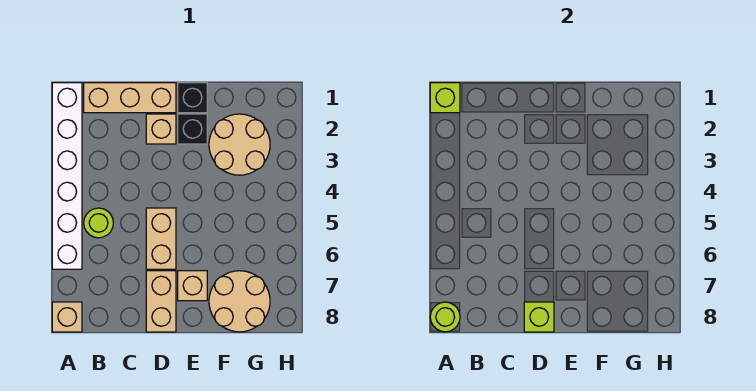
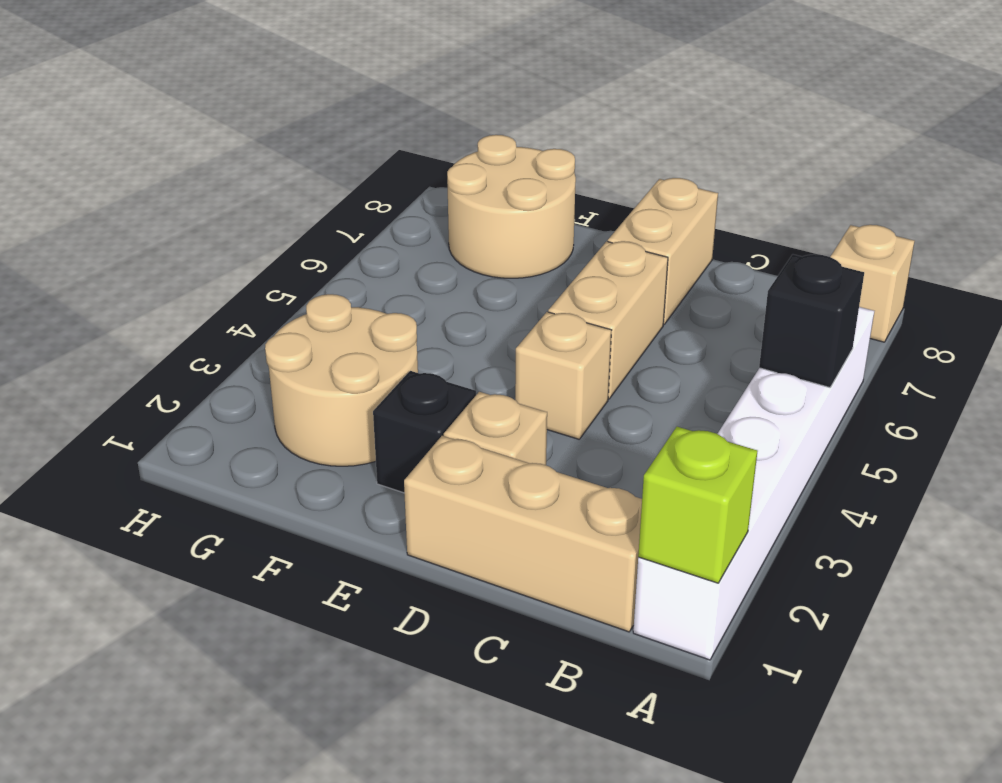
lime 1x1 round brick [430,302,460,332] -> none
lime 1x1 round brick [84,208,113,238] -> none
lime 1x1 brick [524,302,554,332] -> none
black 1x1 brick [178,83,207,113] -> black 1x1 brick moved to [759,254,864,387]
tan 1x1 brick [178,271,207,301] -> tan 1x1 brick moved to [515,312,612,439]

